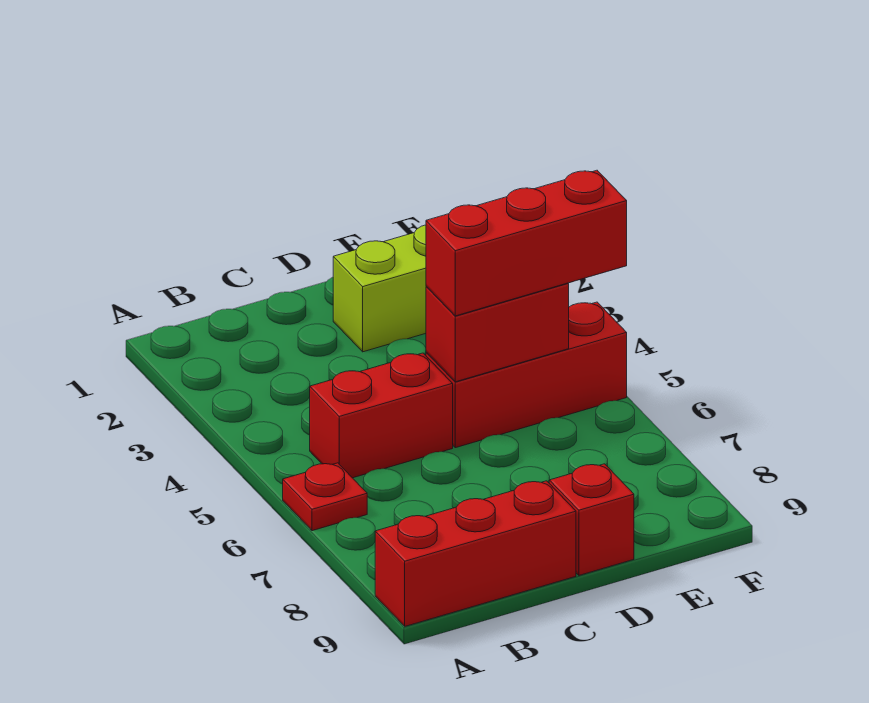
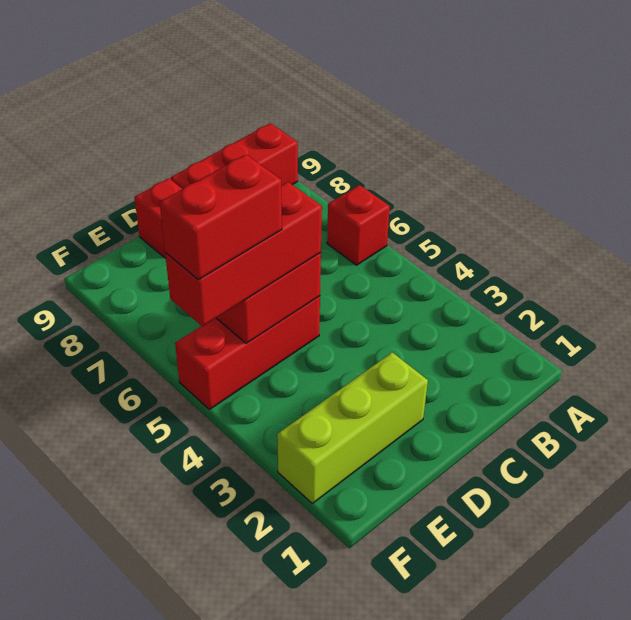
red 1x1 plate [283,463,367,531] -> red 1x1 brick [327,185,390,265]
red 1x2 brick [310,353,453,478] -> red 1x2 brick moved to [160,154,282,280]

